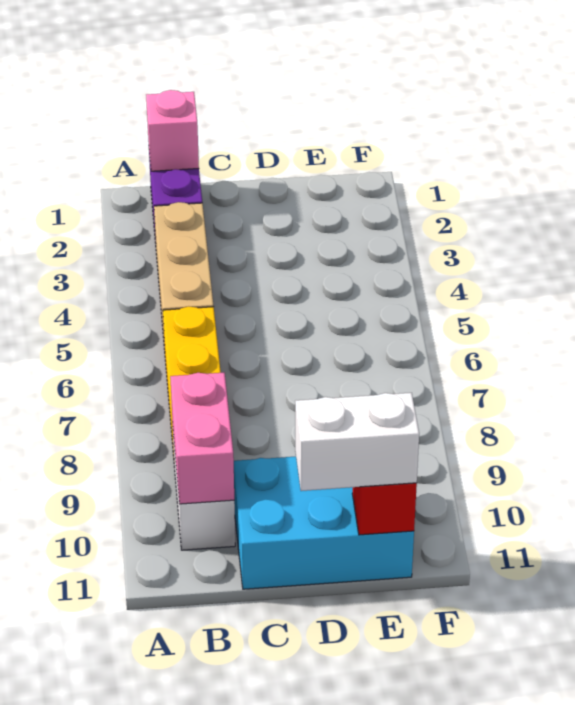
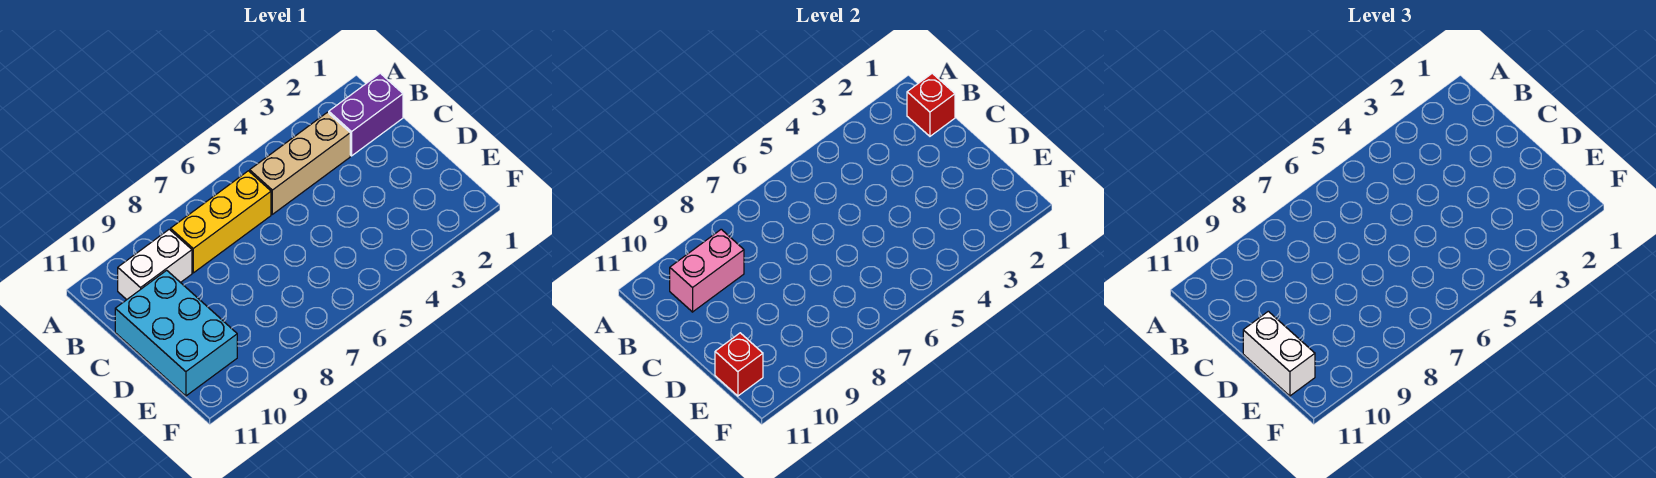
pink 1x1 brick [146,90,199,171] -> red 1x1 brick [907,73,955,136]

